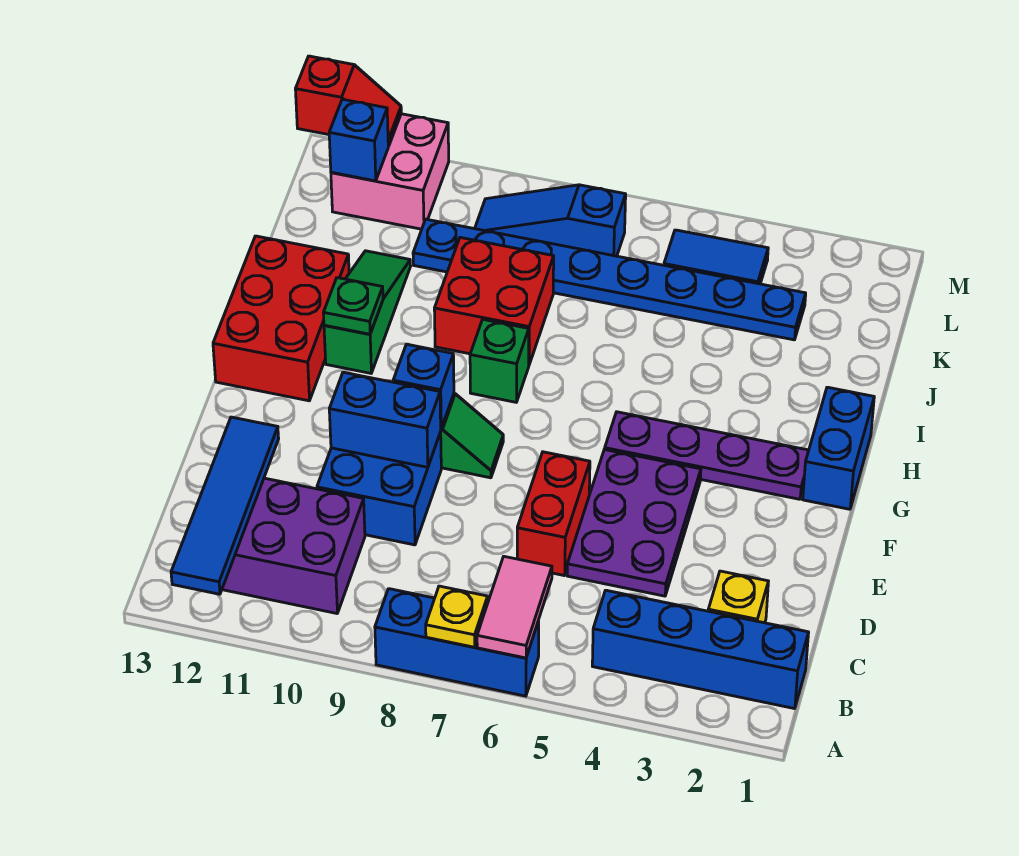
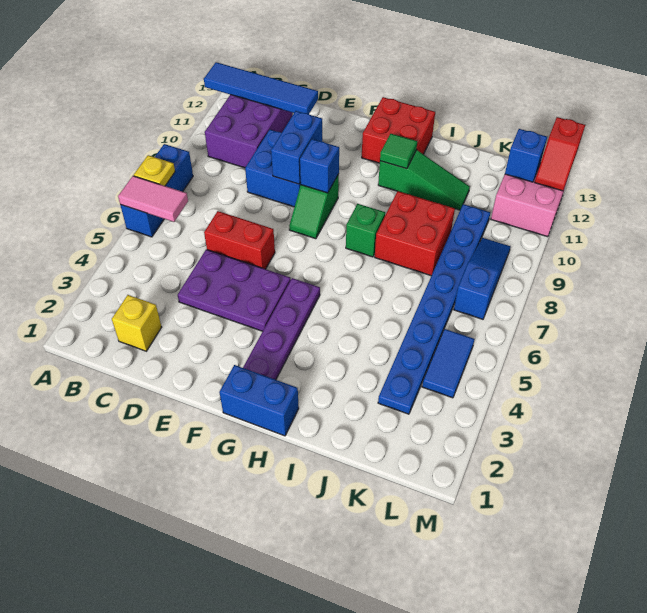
blue 1x4 brick [592,590,809,709] -> none
red 2x3 brick [213,236,349,401] -> red 2x2 brick [362,97,435,163]
green 1x1 plate [323,278,383,334] -> green 1x1 tile [380,134,417,169]

